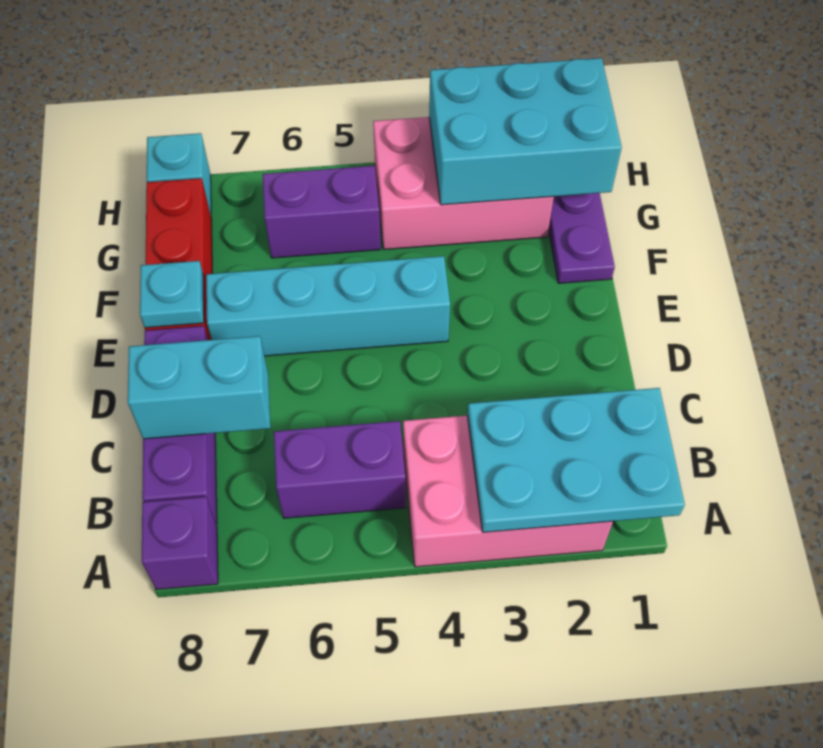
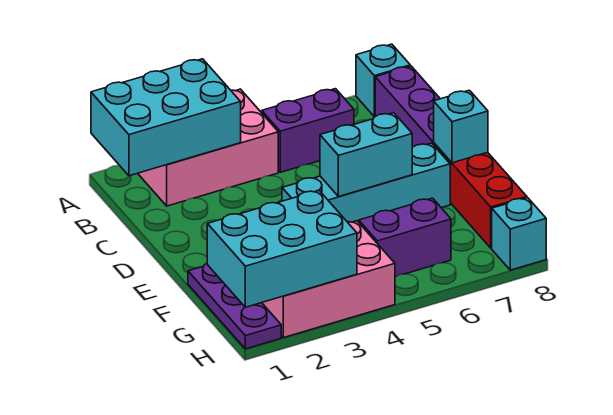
cyan 2x3 plate [467,388,685,532] -> cyan 2x3 brick [91,59,241,176]
purple 1x1 brick [142,497,218,589] -> cyan 1x1 brick [356,44,410,117]
cyan 1x2 brick [128,336,270,439] -> cyan 1x2 brick moved to [320,113,412,197]
cyan 1x1 plate [140,261,204,328] -> cyan 1x1 brick [434,90,488,163]

